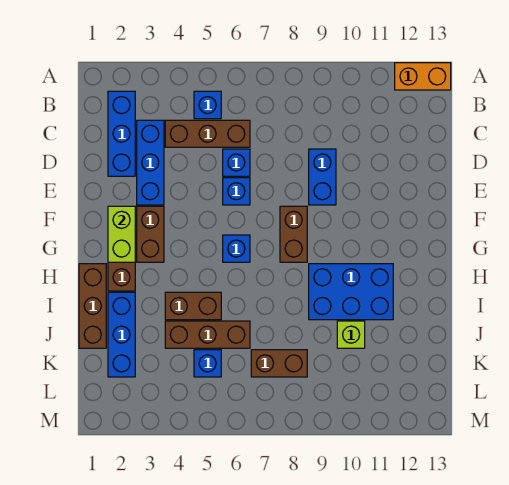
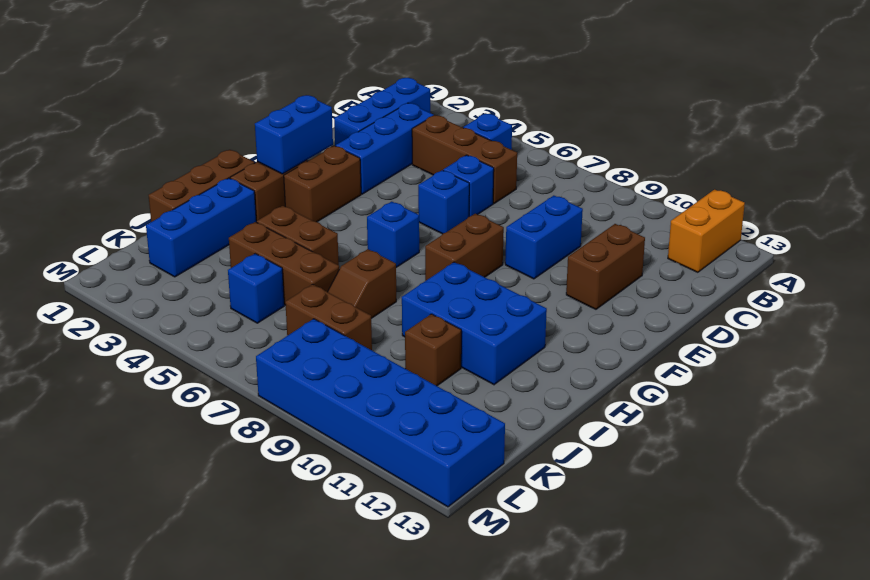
orange 1x2 brick [395,63,451,90] -> orange 1x2 brick turned to [668,189,745,272]
none -> brown 1x2 brick [566,224,645,309]
lime 1x2 brick [108,206,135,262] -> blue 1x2 brick [255,95,333,174]
none -> brown 1x2 slope [328,249,396,318]
lime 1x1 brick [337,321,365,348] -> brown 1x1 brick [405,314,461,386]
none -> blue 2x6 brick [256,319,505,507]

